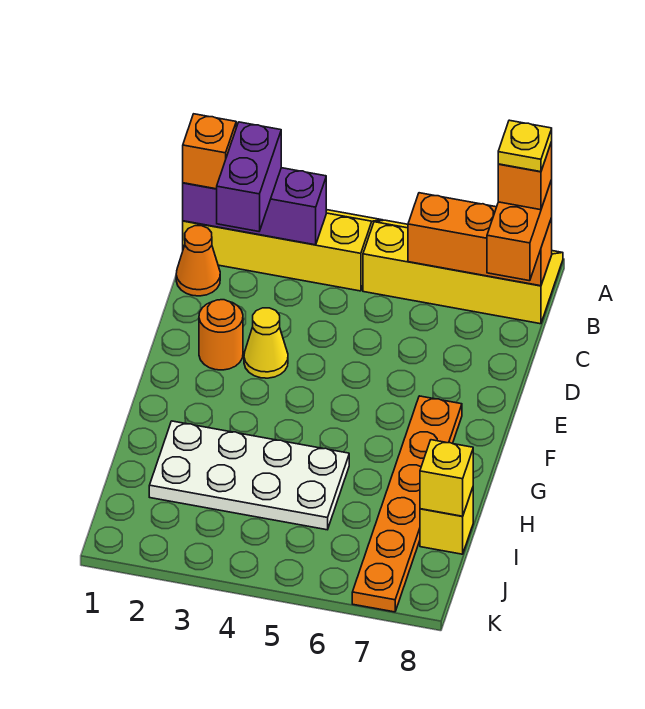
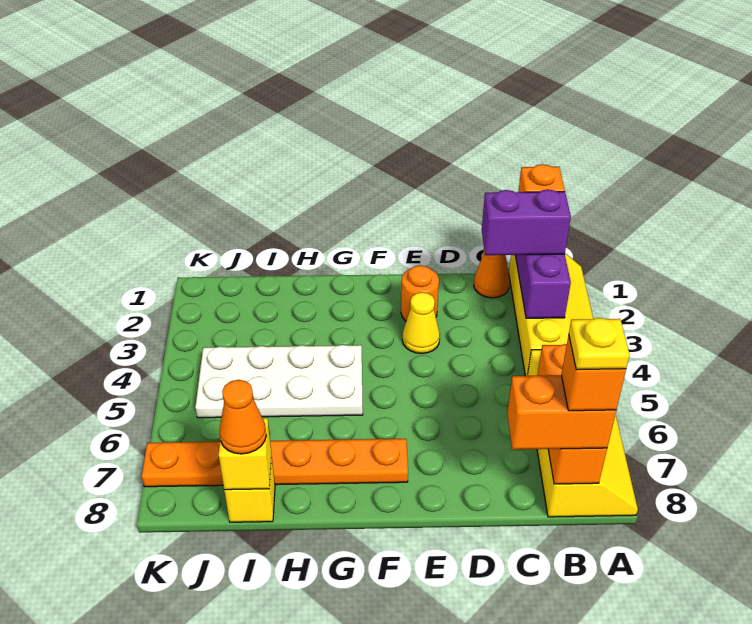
white 2x4 plate [149,421,349,530] -> white 2x4 plate turned to [195,345,363,418]
none -> orange 1x1 cone [219,380,266,454]

